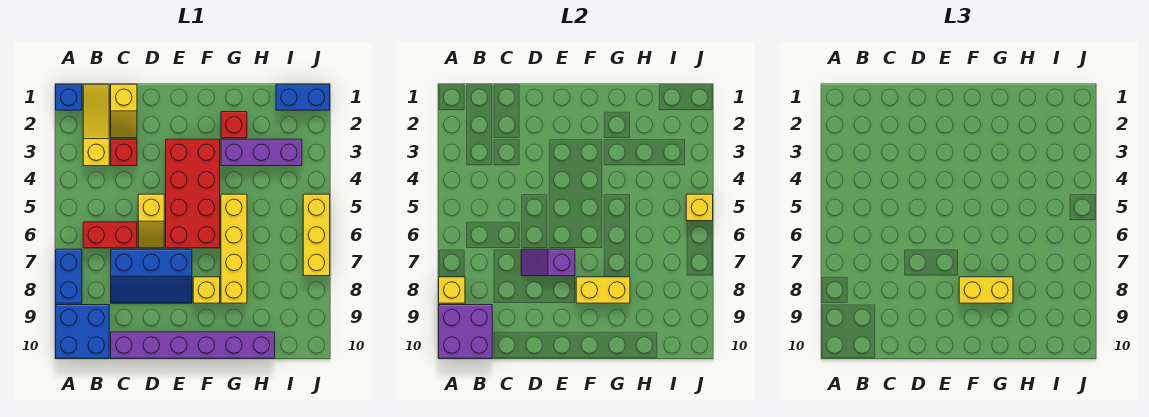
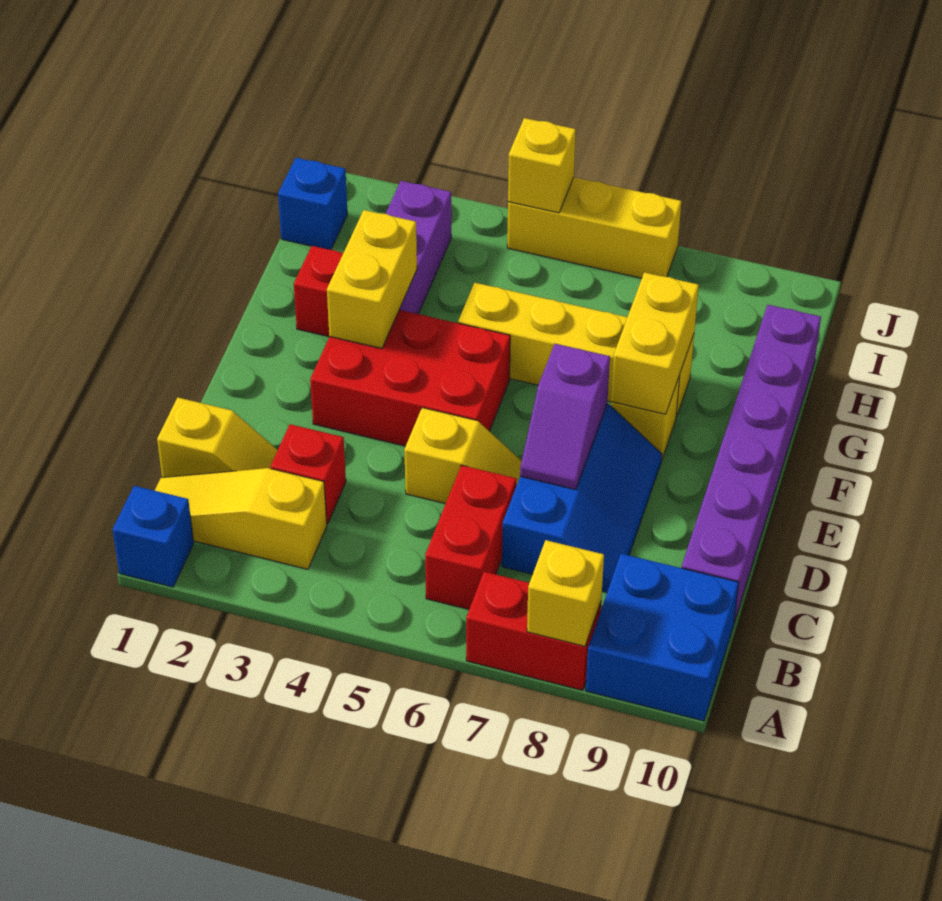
blue 1x2 brick [56,249,82,303] -> red 1x2 brick [466,572,601,690]
purple 2x2 brick [439,305,492,358] -> none
red 2x4 brick [166,139,220,248] -> red 2x3 brick [310,310,510,446]
yellow 1x2 brick [959,277,1013,303] -> yellow 1x2 brick moved to [327,210,417,349]
blue 1x2 brick [276,84,330,110] -> blue 1x1 brick [278,158,348,250]

